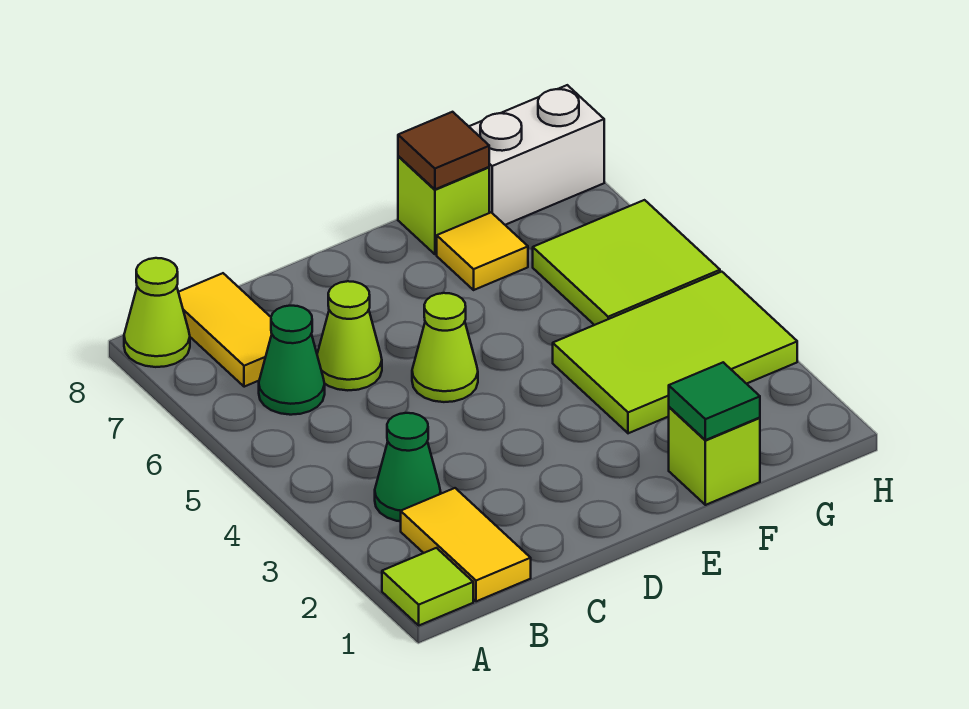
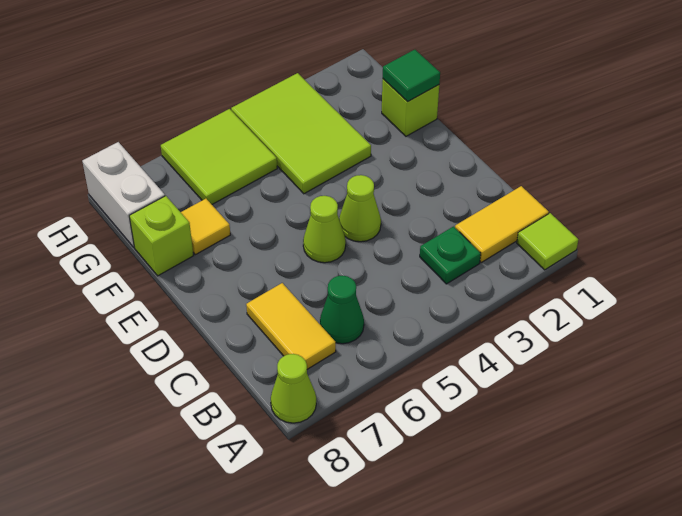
green 1x1 cone [375,413,441,521] -> green 1x1 plate [420,227,481,284]
yellow 1x2 tile [178,273,272,387] -> yellow 1x2 tile turned to [246,283,336,369]
lime 1x1 cone [317,281,382,390] -> lime 1x1 cone moved to [339,175,381,242]
brown 1x1 tile [398,112,489,189] -> none

